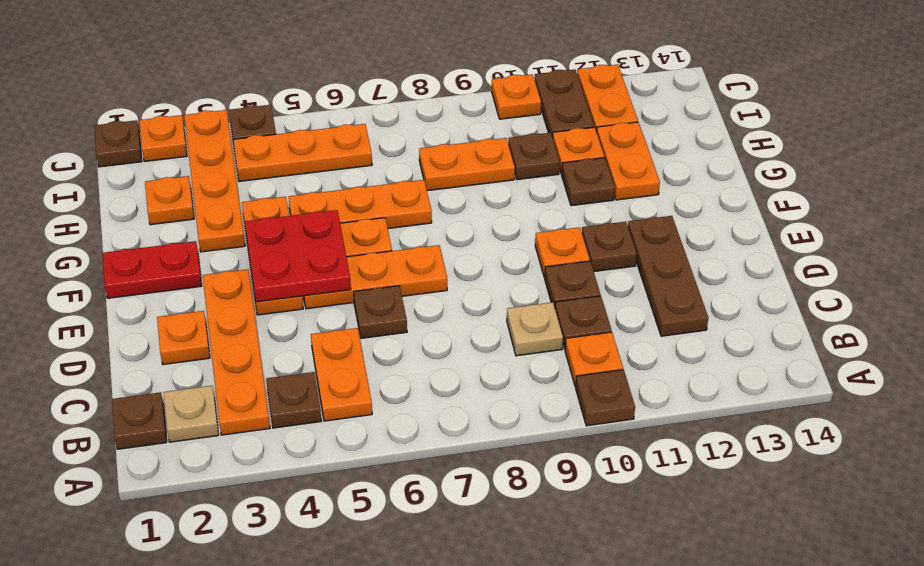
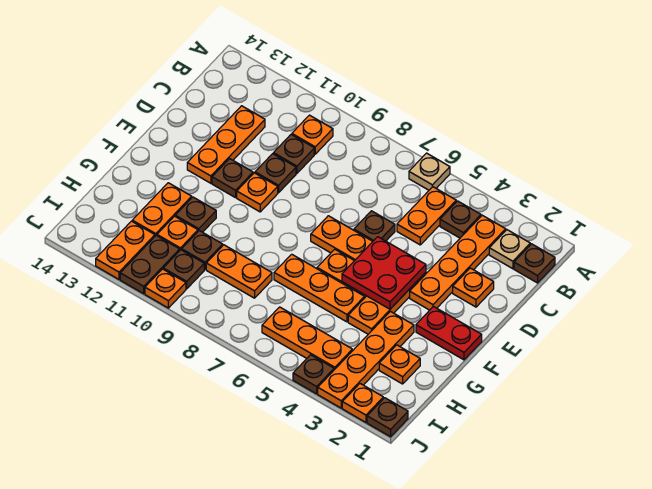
brown 1x1 plate [576,370,635,426] -> brown 1x1 plate moved to [163,250,204,289]
tan 1x1 plate [507,302,563,356] -> tan 1x1 plate moved to [409,153,450,190]
brown 1x3 plate [628,216,708,336] -> orange 1x3 plate [187,106,265,183]

